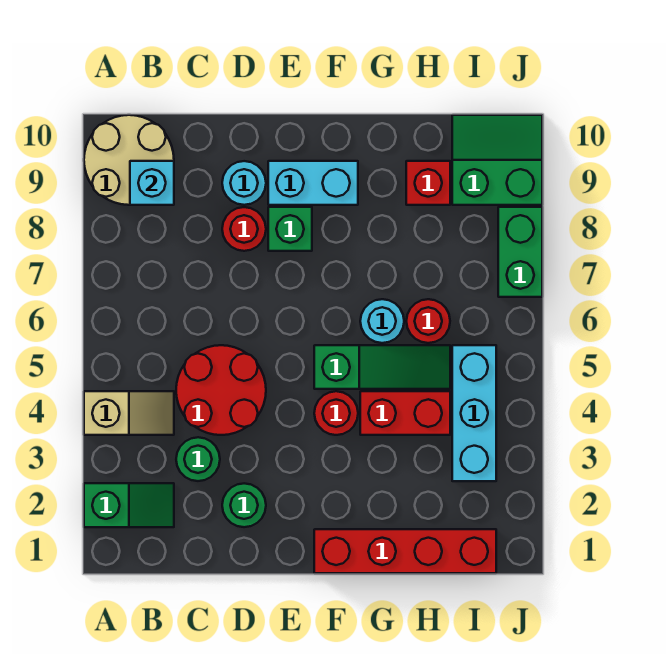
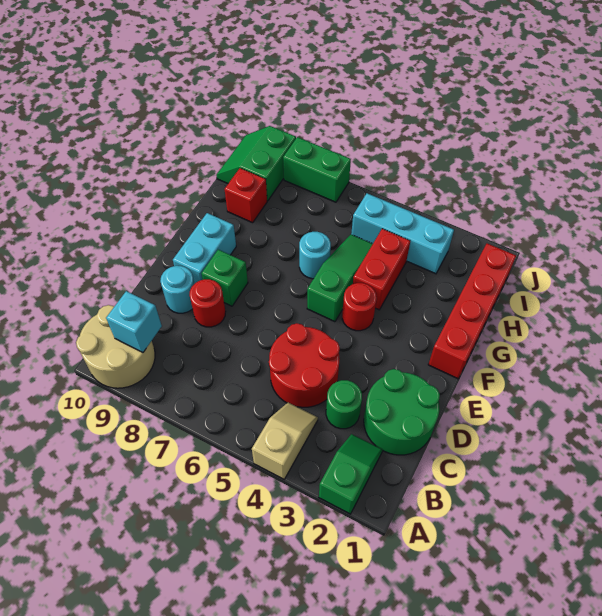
green 1x1 round brick [222,483,266,527] -> green 2x2 round brick [364,369,440,455]
red 1x1 round brick [406,299,450,343] -> none

